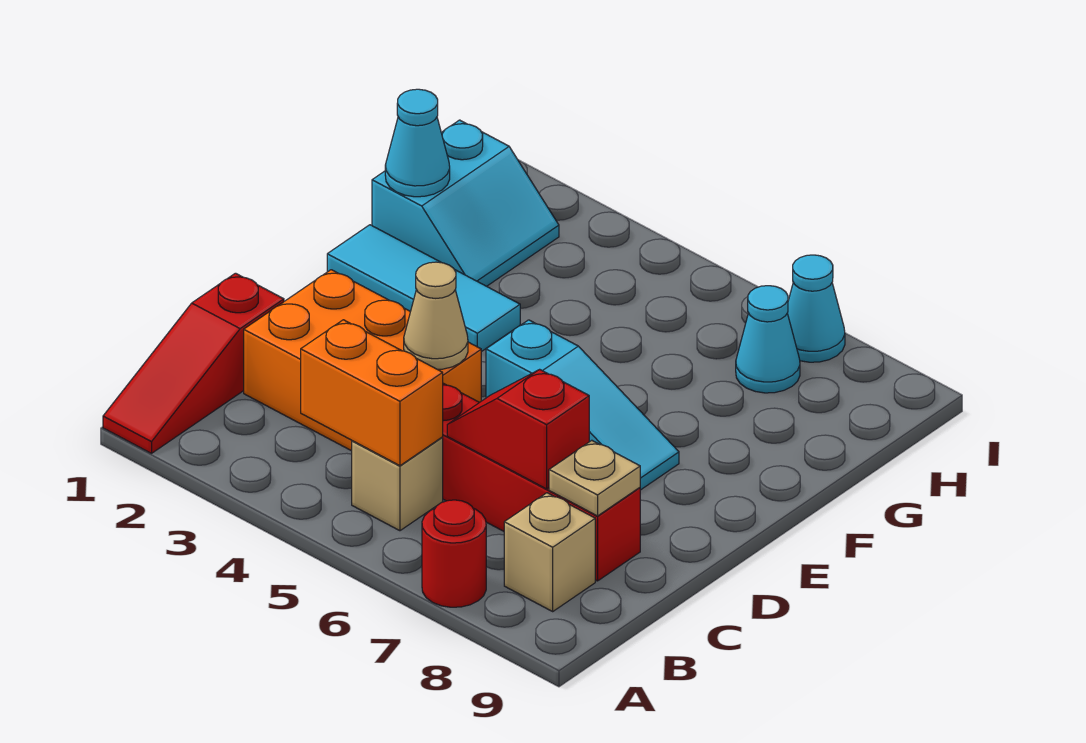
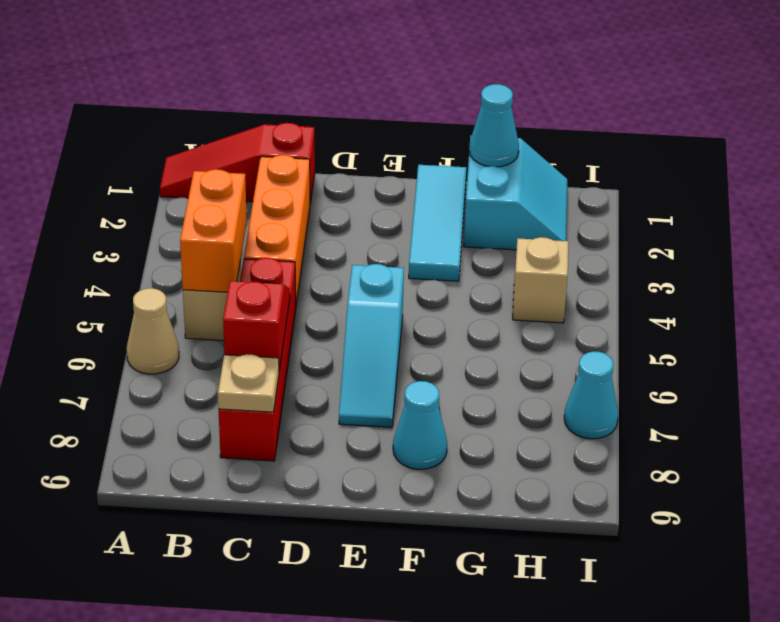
red 1x1 round brick [422,500,486,607] -> none
tan 1x1 brick [504,493,595,611] -> tan 1x1 brick moved to [513,237,568,323]
orange 2x3 brick [244,270,481,451] -> orange 1x3 brick [244,155,310,304]
tan 1x1 cone [404,262,468,369] -> tan 1x1 cone moved to [127,288,179,374]
cyan 2x2 slope [372,120,559,286] -> cyan 2x2 slope turned to [464,135,567,250]
cyan 1x1 cone [736,286,800,393] -> cyan 1x1 cone moved to [393,381,447,469]

